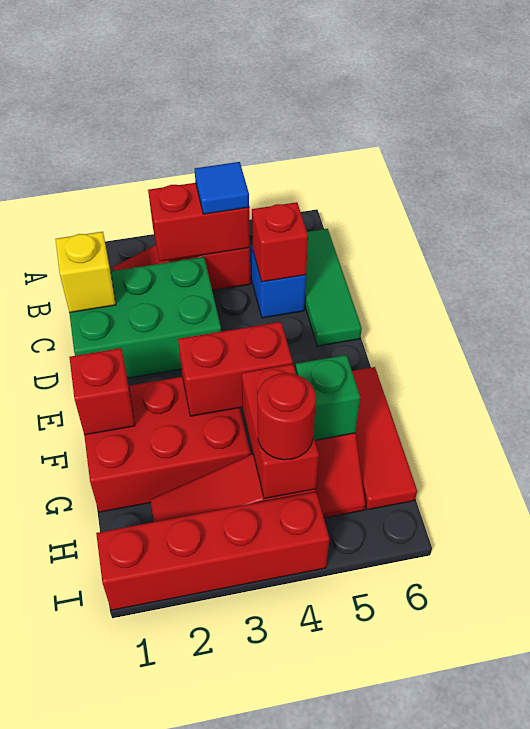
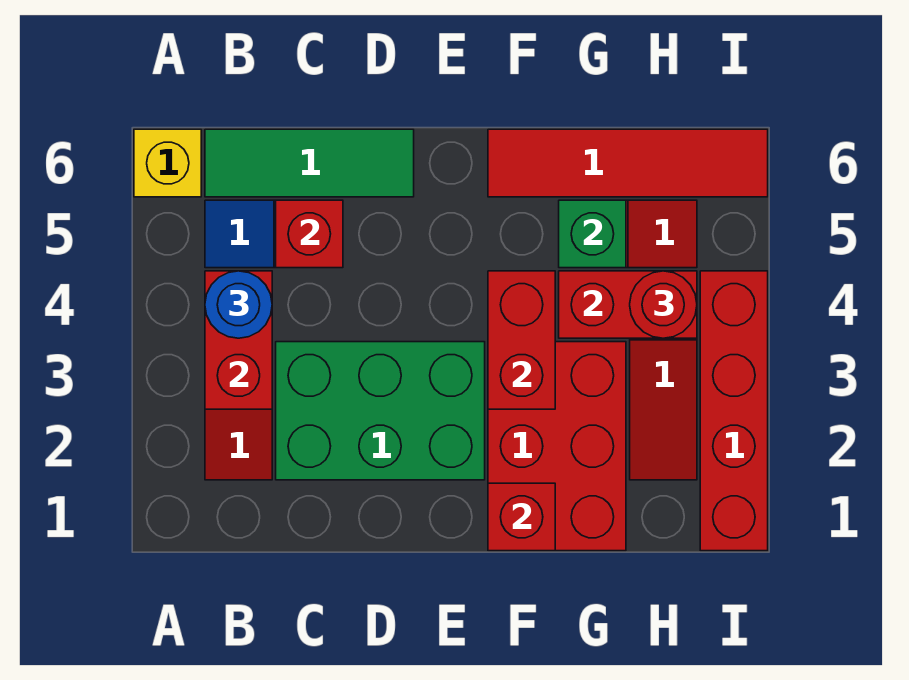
blue 1x1 tile [195,162,249,214] -> blue 1x1 round brick [205,271,272,338]
green 2x3 brick [69,257,221,378] -> green 2x3 brick turned to [276,342,485,480]
yellow 1x1 brick [56,232,116,313] -> yellow 1x1 brick moved to [134,129,201,197]
red 1x3 tile [352,367,417,510] -> red 1x4 tile [488,129,768,197]

